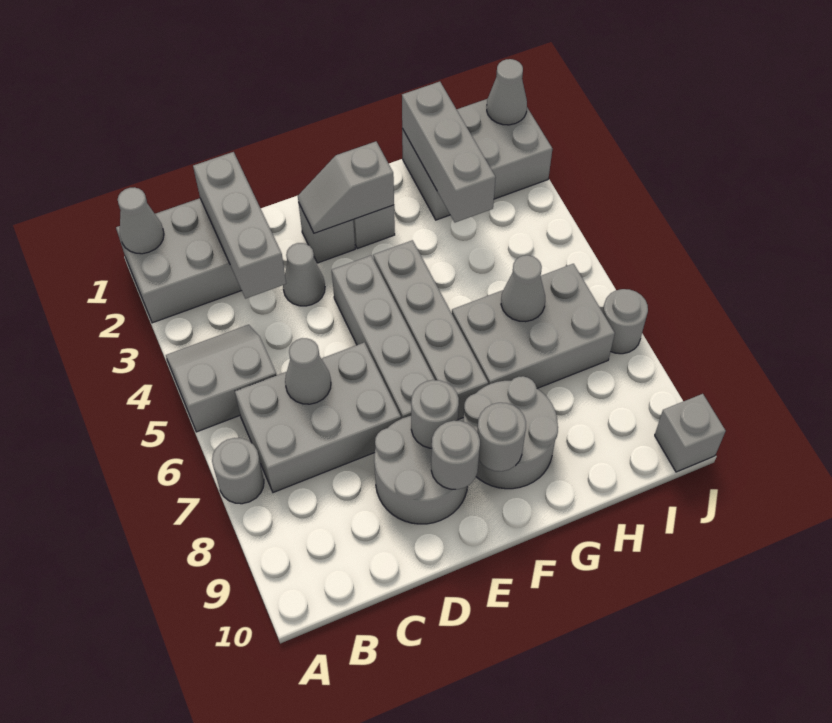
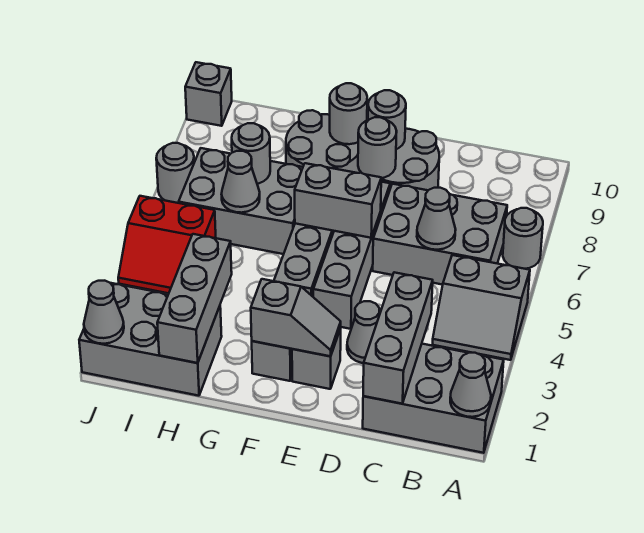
none -> grey 1x2 brick [295,163,381,238]
none -> grey 1x1 round brick [232,123,270,184]
none -> red 2x2 slope [118,196,216,293]

